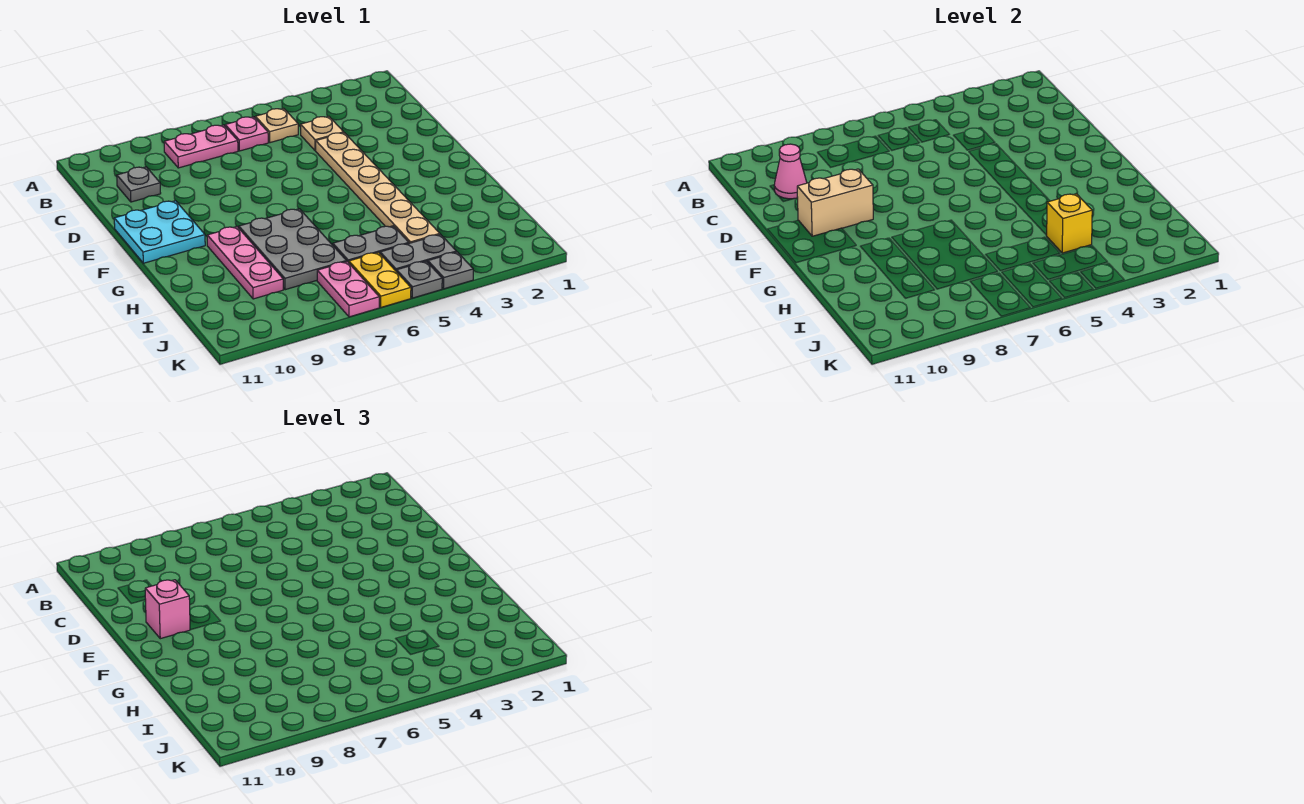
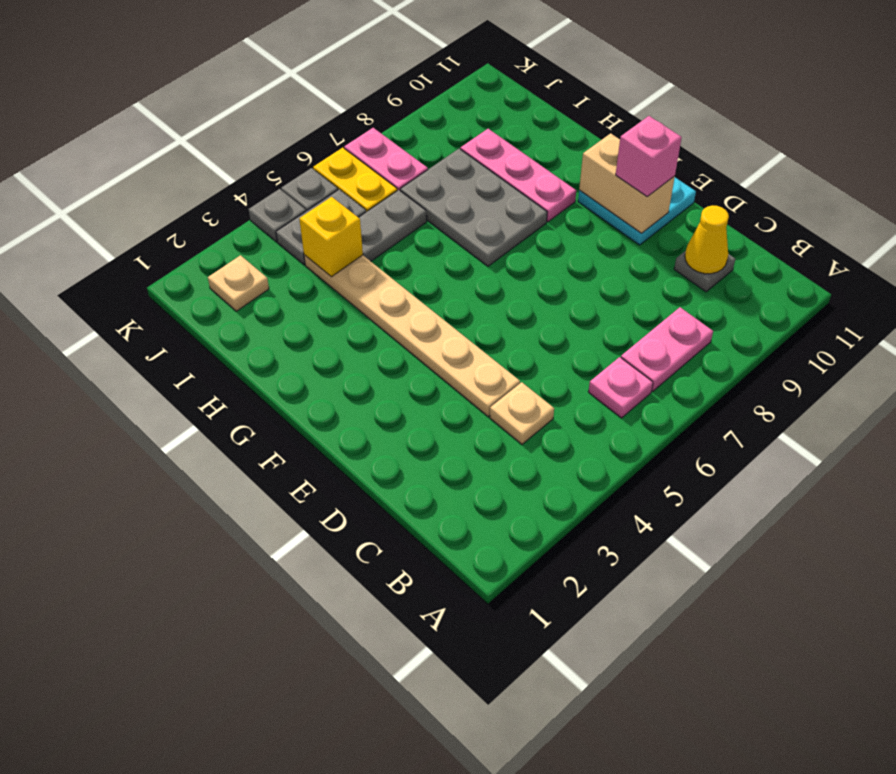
tan 1x1 plate [255,109,298,143] -> tan 1x1 plate moved to [208,255,269,311]
pink 1x1 cone [774,144,807,199] -> yellow 1x1 cone [685,205,729,274]
tan 1x2 brick [797,169,873,236] -> tan 1x2 brick turned to [579,133,675,233]

